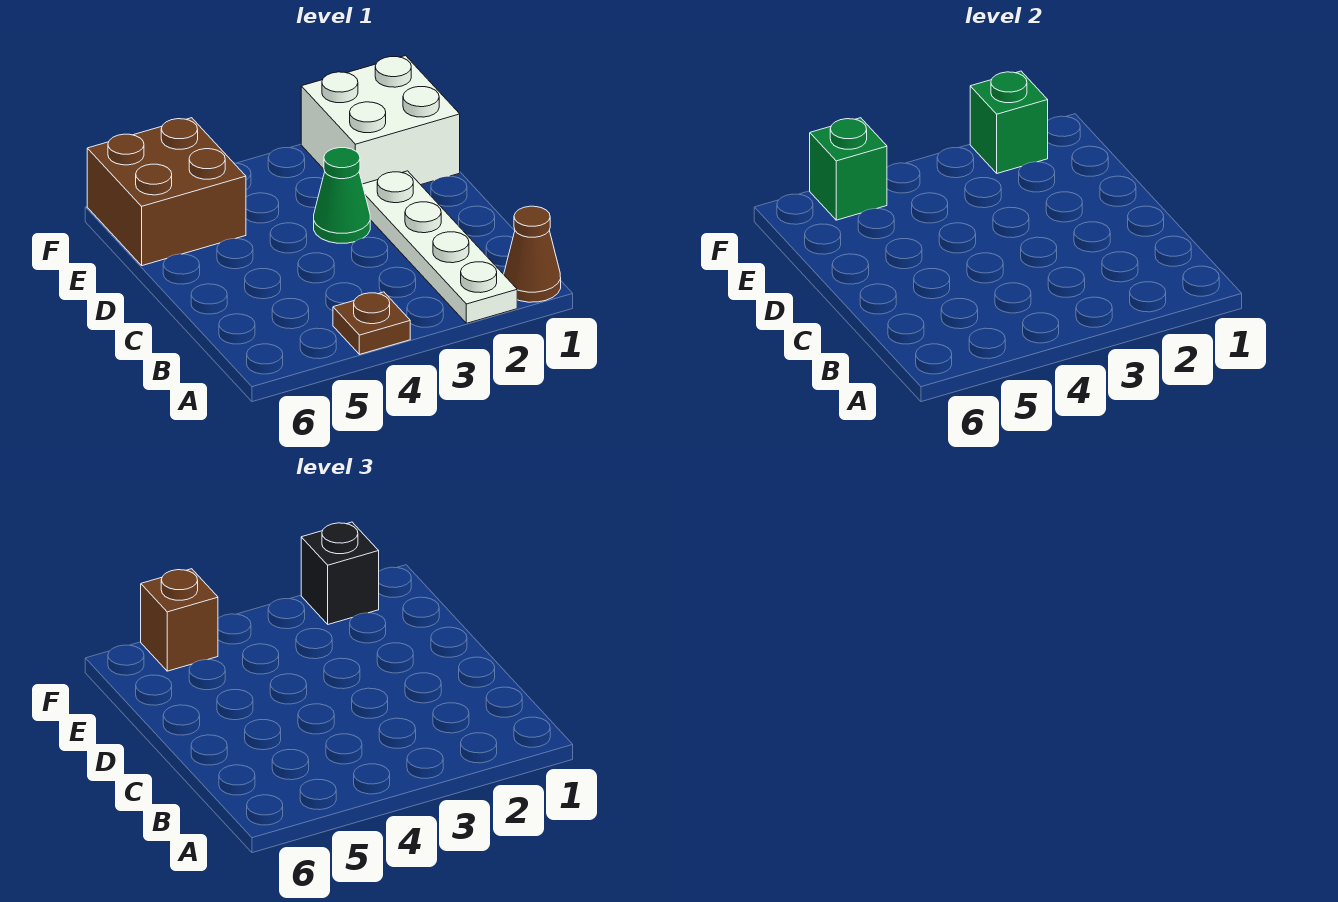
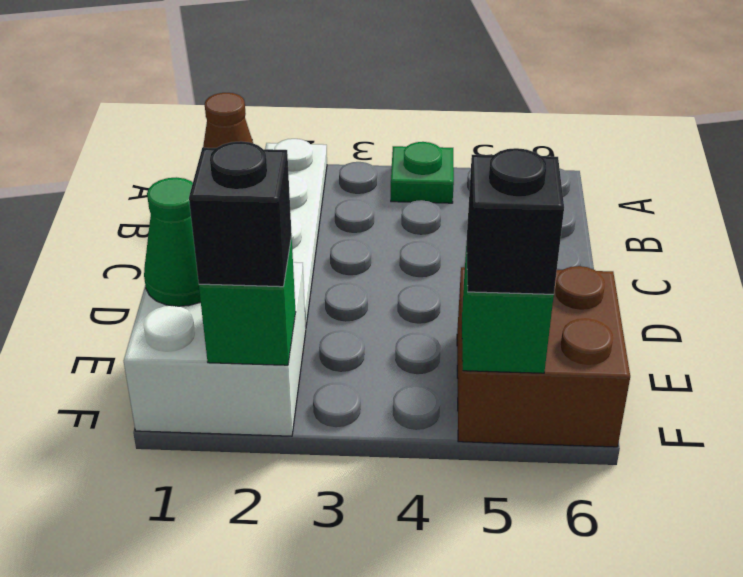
brown 1x1 plate [333,292,410,354] -> green 1x1 plate [391,142,454,203]
green 1x1 cone [314,148,370,243] -> green 1x1 cone moved to [144,177,201,306]
brown 1x1 brick [141,569,218,671] -> black 1x1 brick [467,148,564,294]

